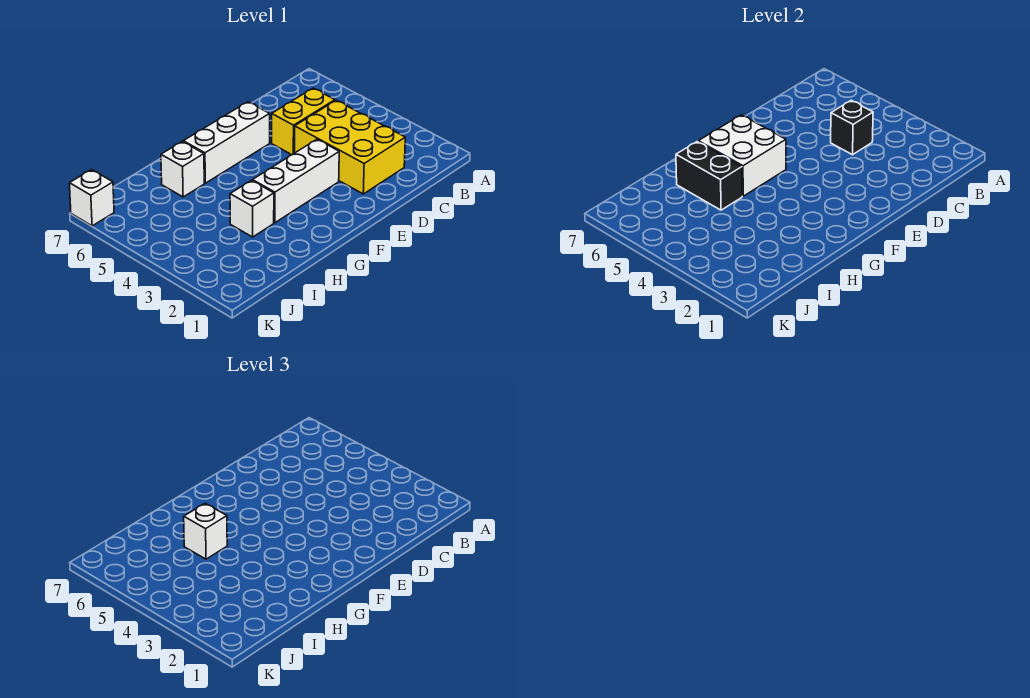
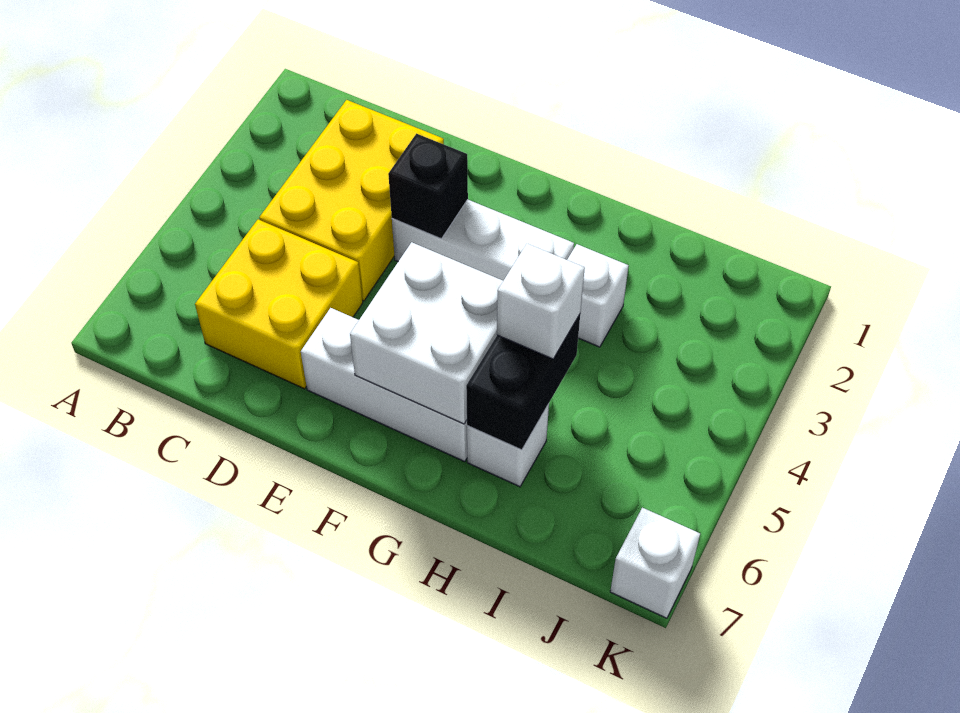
black 1x1 brick [831,100,873,155] -> black 1x1 brick moved to [388,134,468,239]
yellow 1x2 brick [272,88,335,155] -> yellow 2x2 brick [195,219,363,389]

